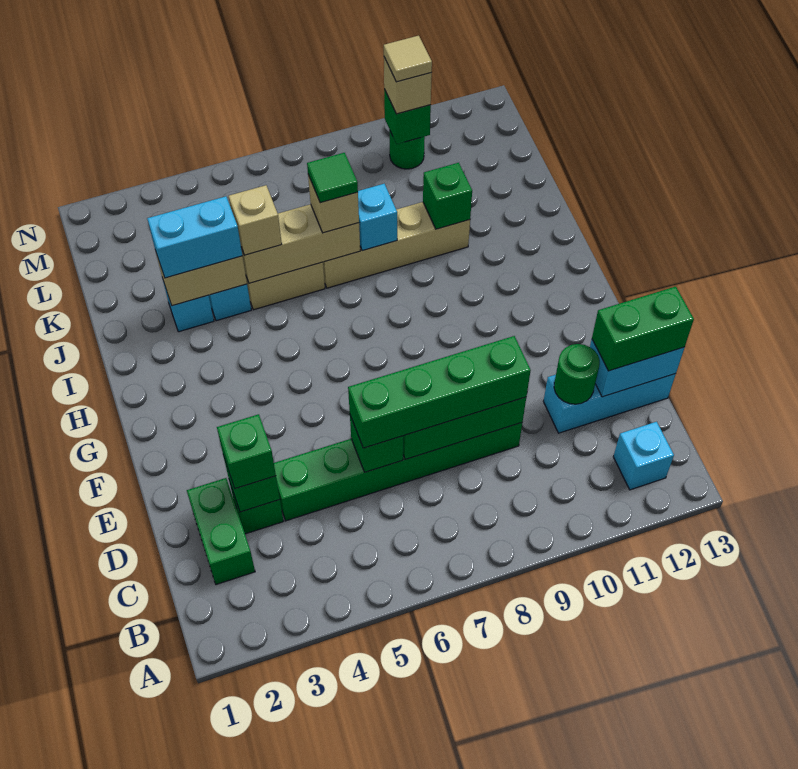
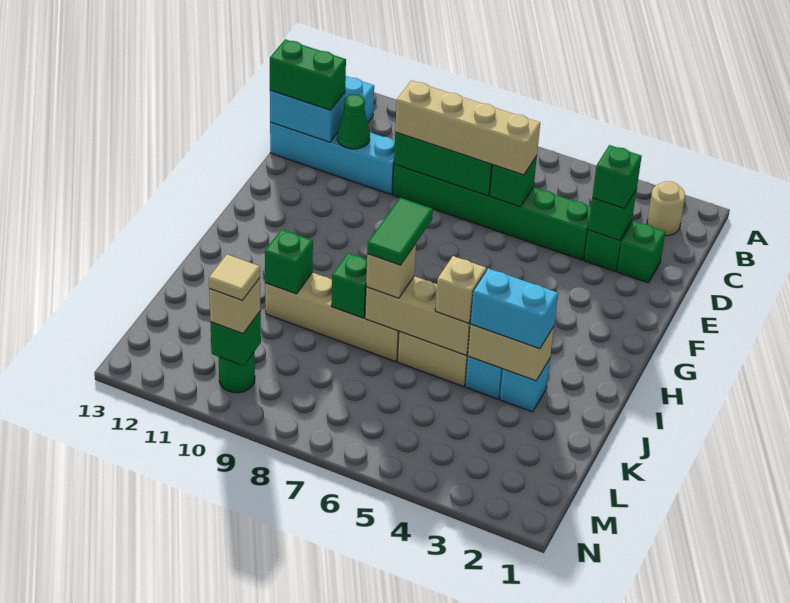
none -> tan 1x1 round brick [647,181,685,236]
green 1x2 brick [187,478,255,585] -> green 1x1 brick [617,221,665,283]
green 1x4 brick [348,336,531,448] -> tan 1x4 brick [395,80,540,175]
cyan 1x3 brick [543,374,676,433] -> cyan 1x4 brick [270,122,395,194]
green 1x1 round brick [554,344,600,404] -> green 1x1 cone [337,94,370,149]
green 1x1 tile [307,153,358,203] -> green 1x2 tile [367,198,433,265]
cyan 1x1 brick [358,184,397,251] -> green 1x1 brick [331,253,367,318]

